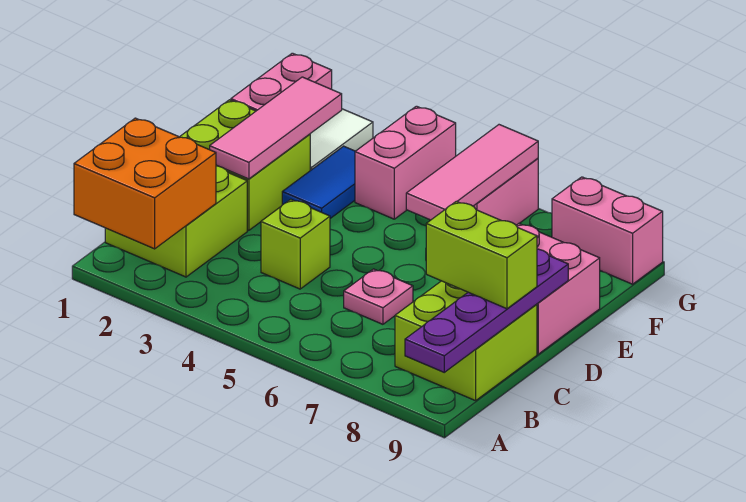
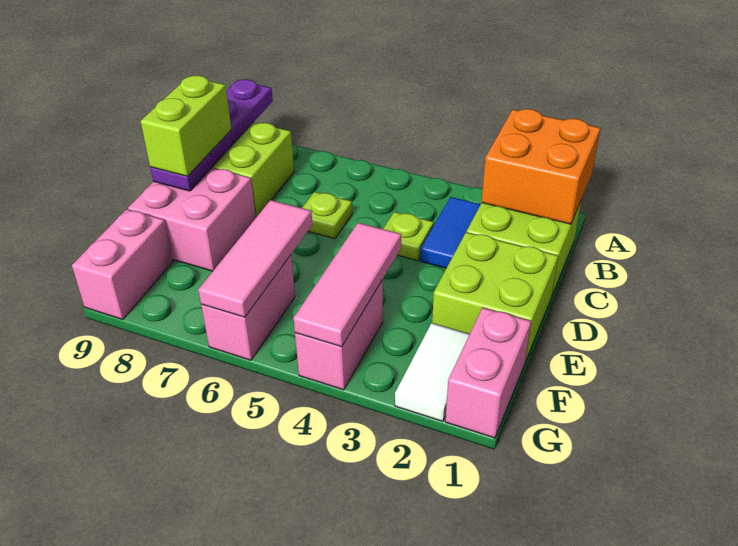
lime 1x1 brick [261,199,330,289] -> lime 1x1 plate [383,212,434,261]
pink 1x1 plate [344,269,413,324] -> lime 1x1 plate [302,192,352,239]
lime 1x2 brick [426,201,537,309] -> lime 1x2 brick turned to [141,75,231,176]
pink 1x3 tile [210,77,342,179] -> pink 1x3 tile moved to [293,223,401,347]
blue 1x2 tile [282,146,355,218] -> blue 1x2 tile moved to [420,197,481,268]
pink 1x2 brick [552,177,663,284] -> pink 1x2 brick turned to [72,209,173,319]

